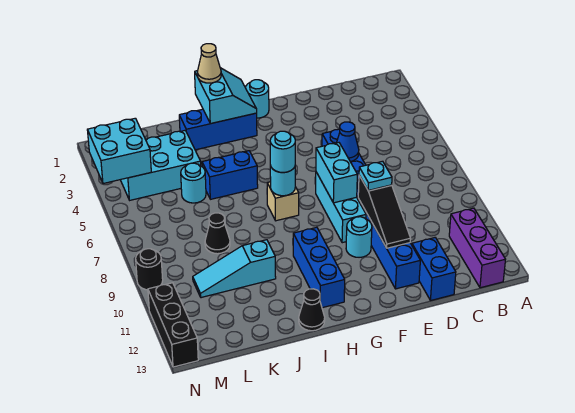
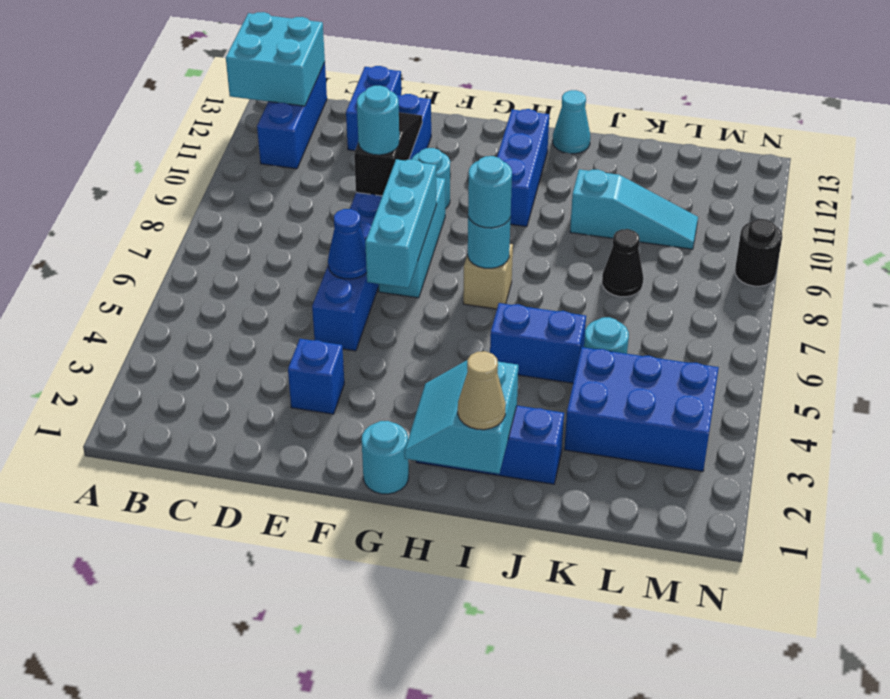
purple 1x3 brick [449,208,506,288] -> blue 1x3 brick [257,62,327,169]
none -> blue 1x1 brick [288,339,344,414]
cyan 1x1 plate [359,161,392,190] -> cyan 1x1 round brick [357,86,399,155]
cyan 1x2 brick [316,143,357,203] -> cyan 1x3 brick [365,159,437,288]
black 1x1 cone [299,289,325,331] -> cyan 1x1 cone [553,90,590,154]
cyan 2x3 brick [121,131,201,200] -> blue 2x3 brick [564,347,719,471]
cyan 2x2 brick [87,118,151,184] -> cyan 2x2 brick moved to [226,12,325,106]
black 1x3 brick [148,283,198,367] -> none

